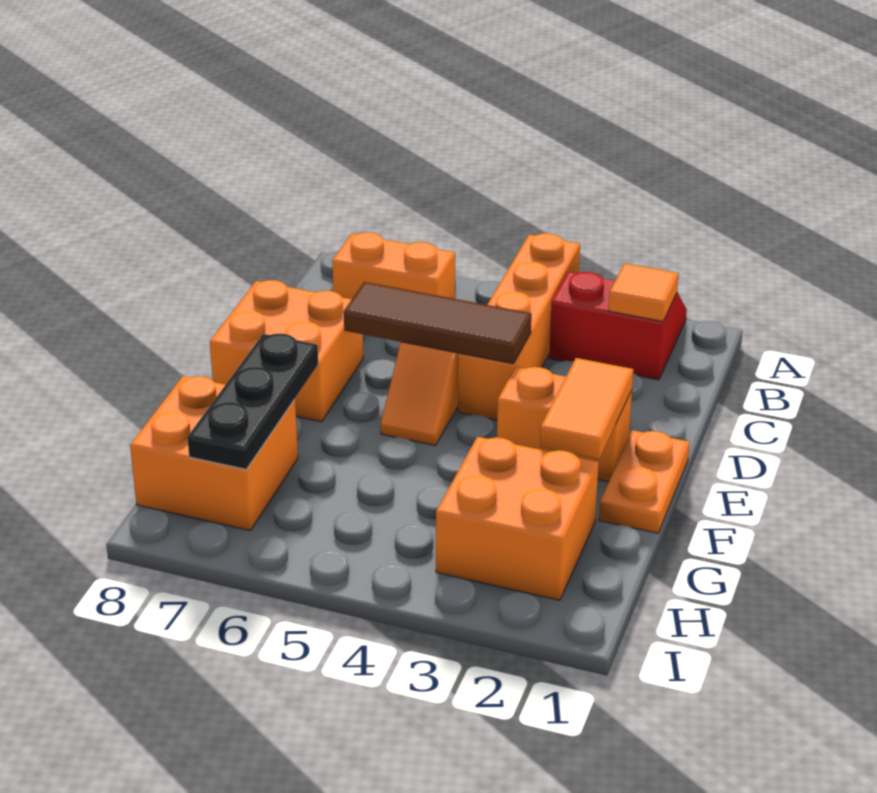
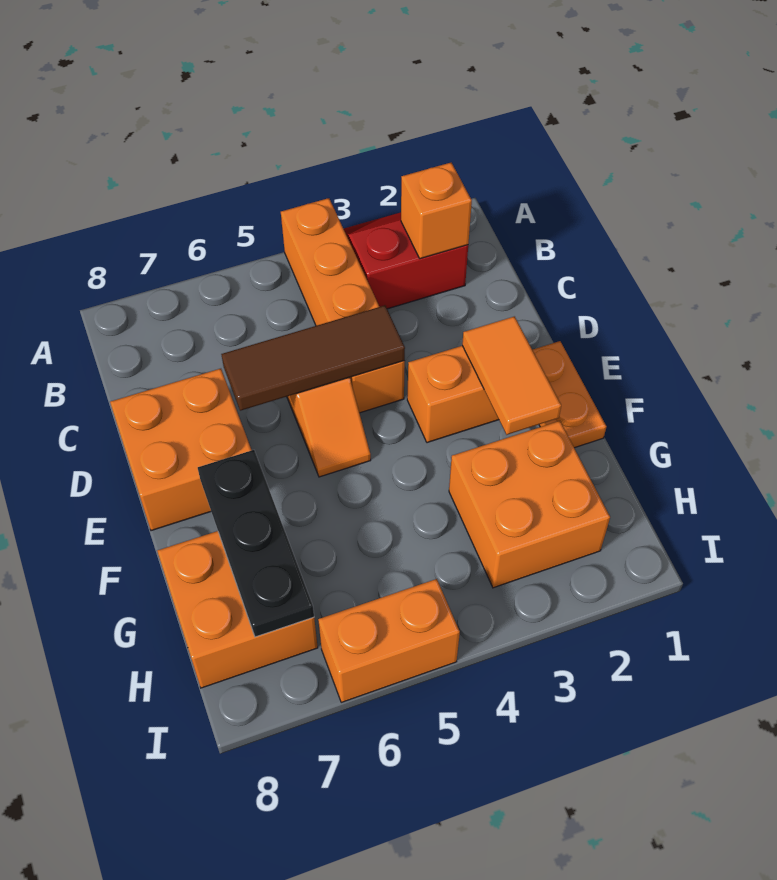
orange 1x1 tile [608,263,678,321] -> orange 1x1 brick [401,163,472,259]
orange 1x2 brick [332,232,455,299] -> orange 1x2 brick moved to [318,579,460,702]

